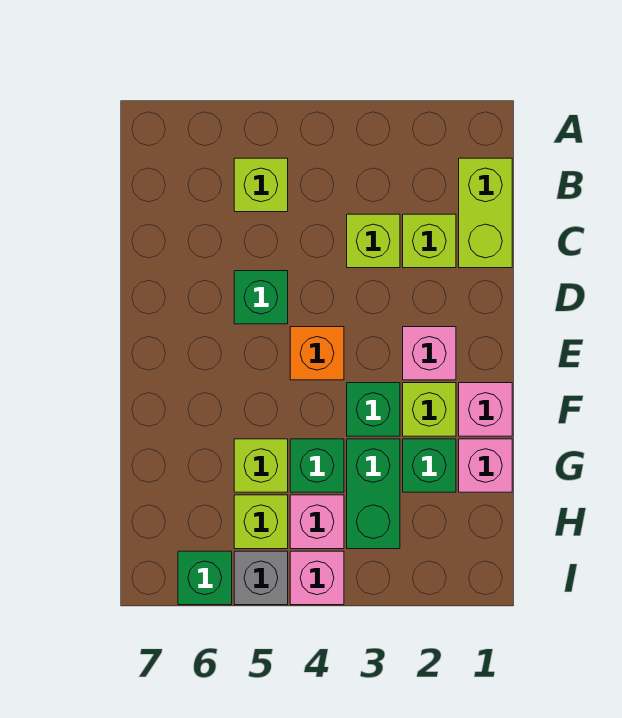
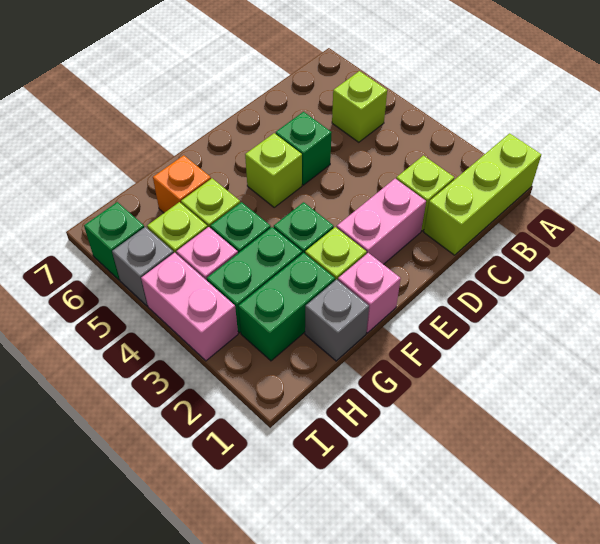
lime 1x2 brick [459,158,512,268] -> lime 1x3 brick [424,133,541,255]
lime 1x1 brick [347,214,400,268] -> lime 1x1 brick moved to [245,133,302,207]
pink 1x1 brick [403,327,456,380] -> pink 1x2 brick [337,179,426,264]
orange 1x1 brick [290,327,344,380] -> orange 1x1 brick moved to [153,155,211,213]
pink 1x1 brick [459,439,512,492] -> grey 1x1 brick [305,279,369,361]
green 1x1 brick [403,439,456,492] -> green 1x2 brick [238,253,335,361]
pink 1x1 brick [290,551,344,605] -> pink 1x2 brick [141,253,238,361]

